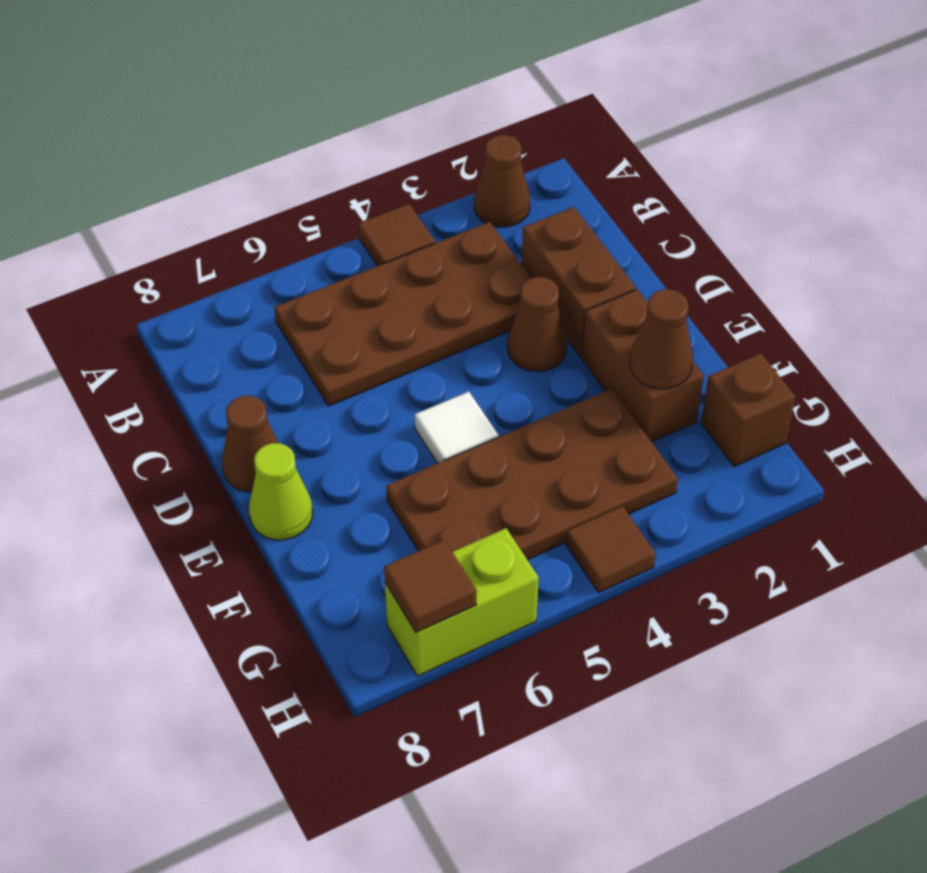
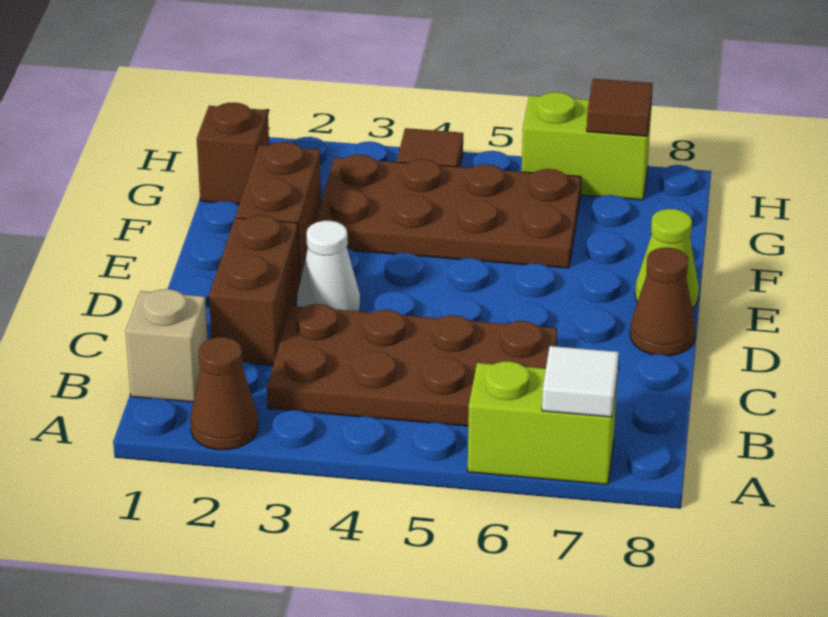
brown 1x1 tile [358,204,435,266] -> none
none -> lime 1x2 brick [468,361,617,485]
none -> tan 1x1 brick [125,289,208,402]
brown 1x1 cone [508,277,567,371] -> white 1x1 cone [297,221,360,312]
white 1x1 tile [415,392,498,463] -> white 1x1 tile moved to [542,346,619,417]
brown 1x1 cone [630,289,693,389] -> none

